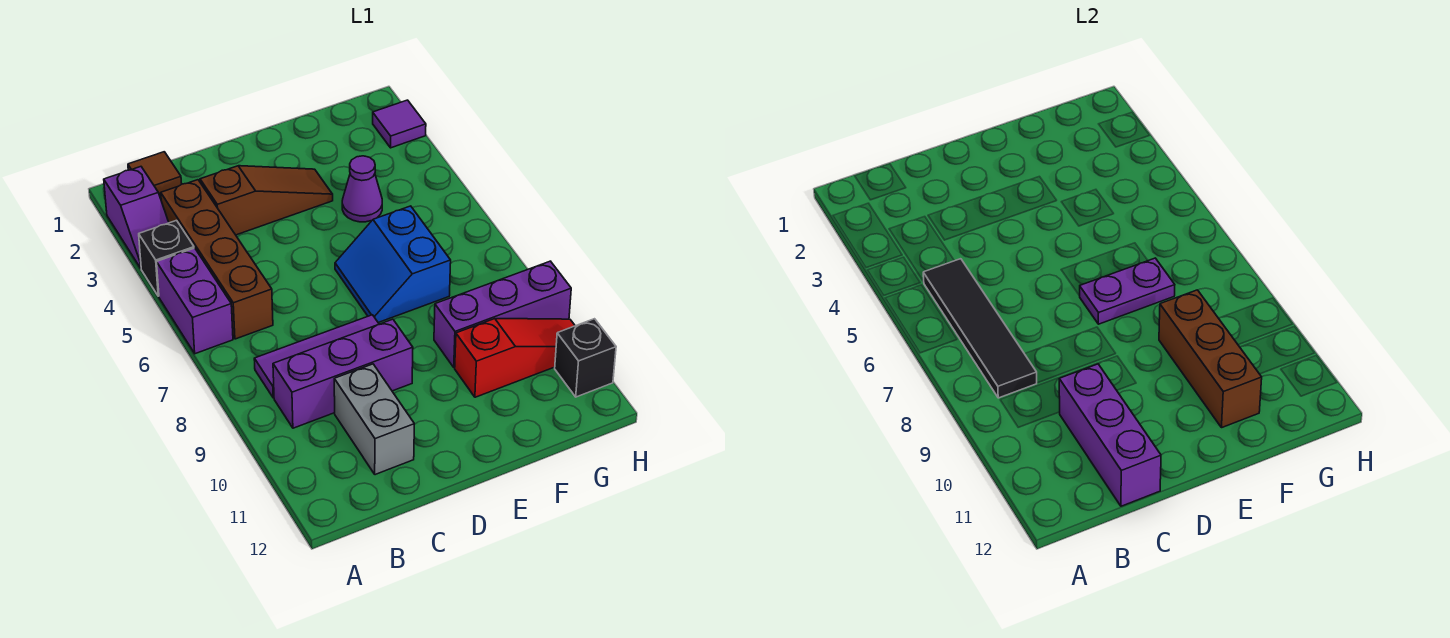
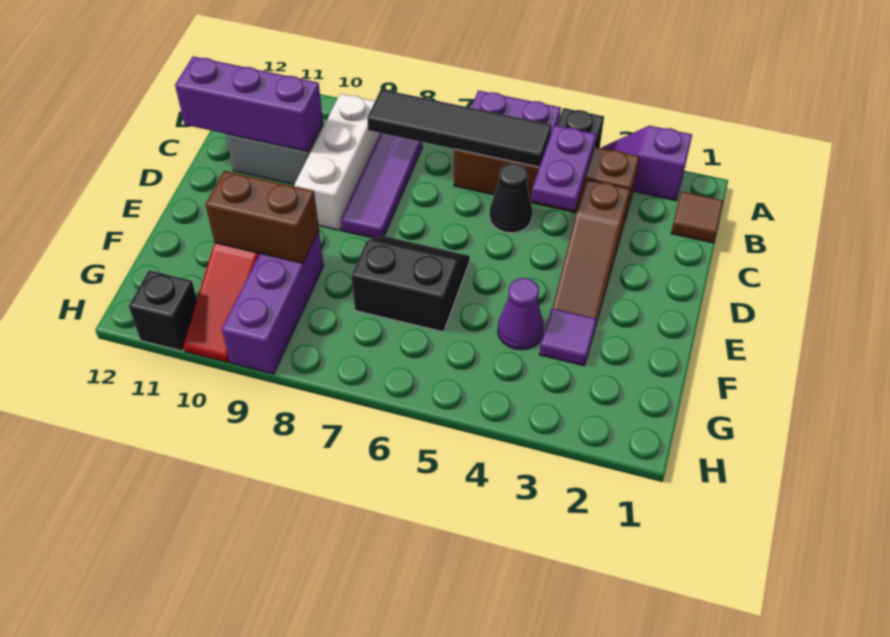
purple 1x3 brick [273,319,413,428] -> white 1x3 brick [294,94,380,230]
none -> black 1x1 cone [489,163,532,233]
blue 2x2 slope [335,206,451,323] -> black 2x2 slope [352,236,470,332]
purple 1x2 plate [1080,258,1175,324] -> purple 1x2 plate moved to [531,125,596,210]
brown 1x3 brick [1159,290,1262,427] -> brown 1x2 brick [206,171,319,263]
purple 1x1 tile [373,100,426,148] -> purple 1x1 tile moved to [539,308,596,366]

